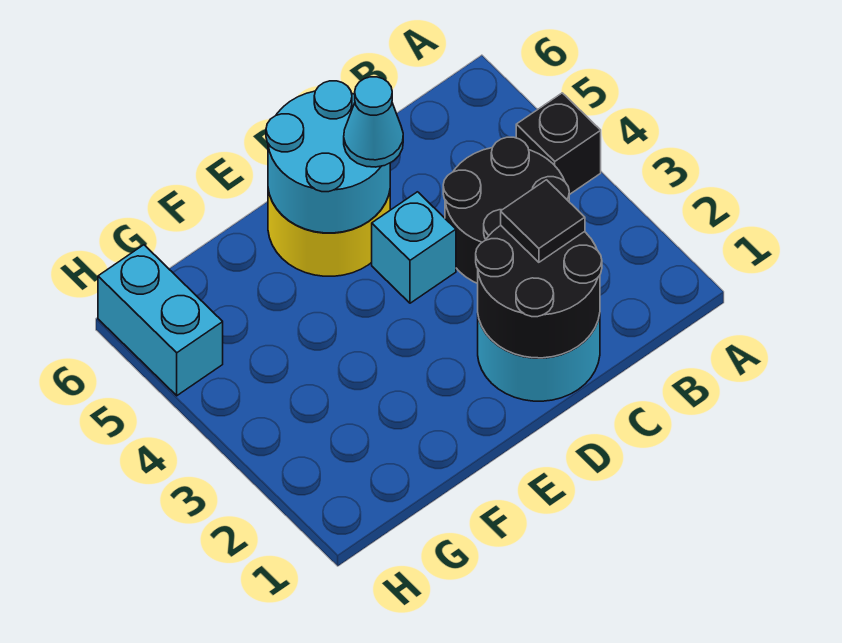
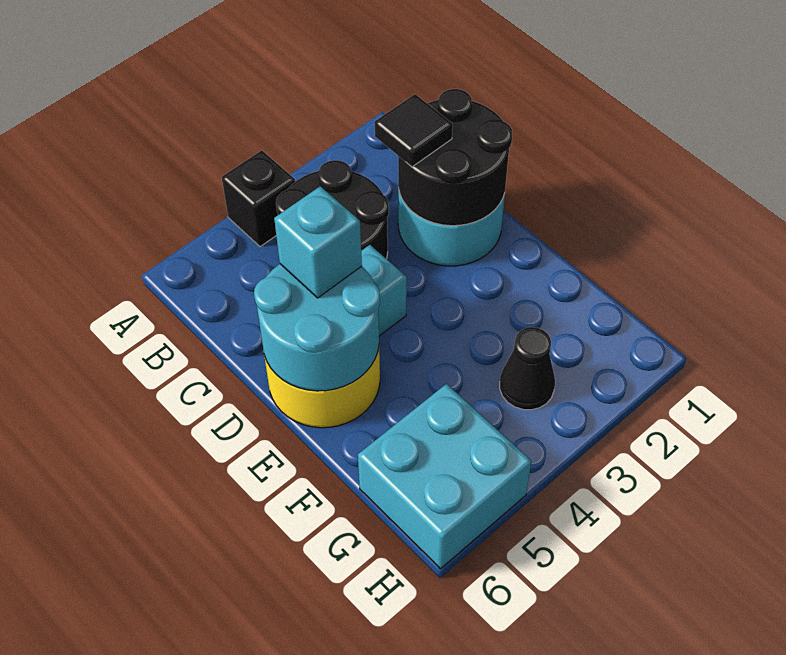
cyan 1x1 cone [344,77,403,167] -> cyan 1x1 brick [274,186,362,298]
none -> black 1x1 cone [500,327,555,410]
cyan 1x2 brick [98,245,223,396] -> cyan 2x2 brick [358,384,531,569]

